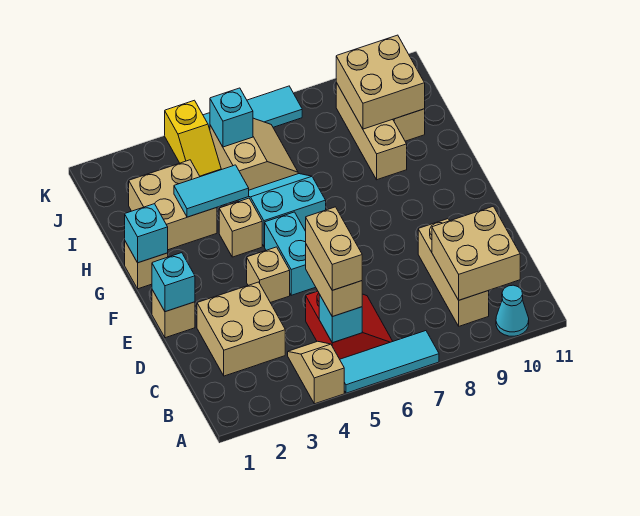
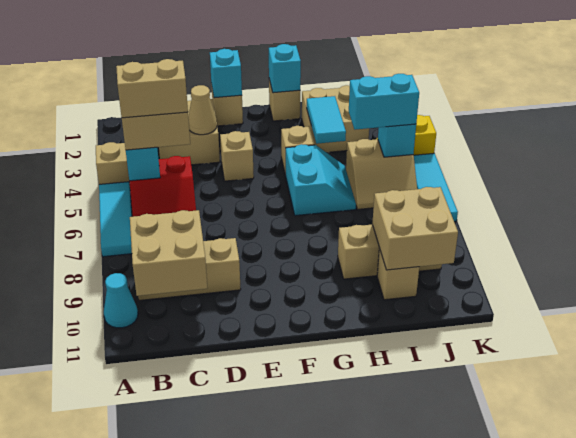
none -> tan 1x1 cone [188,85,217,135]
cyan 1x2 brick [265,212,315,295] -> cyan 1x2 brick moved to [349,74,419,129]

